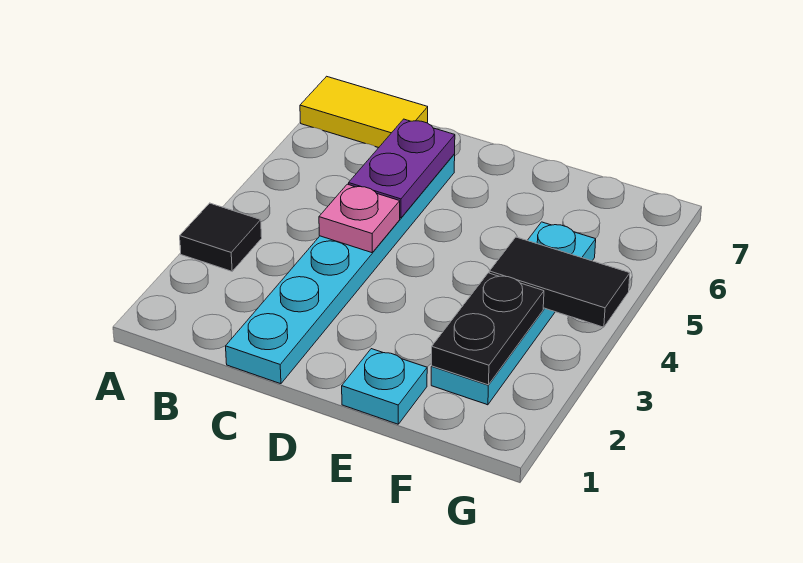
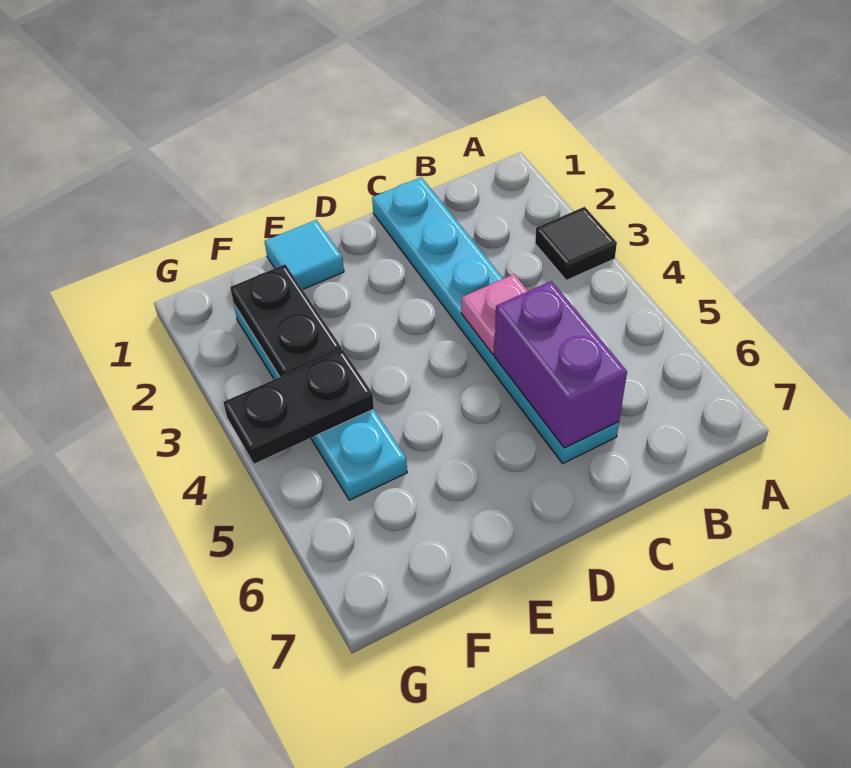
yellow 1x2 tile [300,76,428,148] -> none
purple 1x2 plate [349,119,455,218] -> purple 1x2 brick [494,281,627,448]
cyan 1x1 plate [342,349,427,424] -> cyan 1x1 tile [265,220,344,290]
black 1x2 tile [489,237,630,327] -> black 1x2 plate [223,349,374,464]

